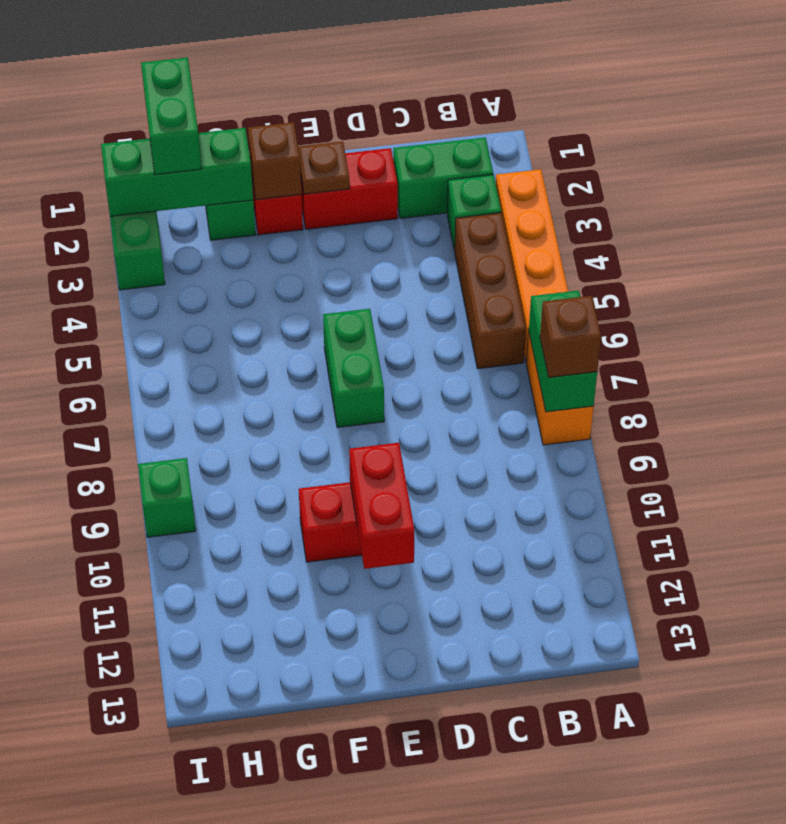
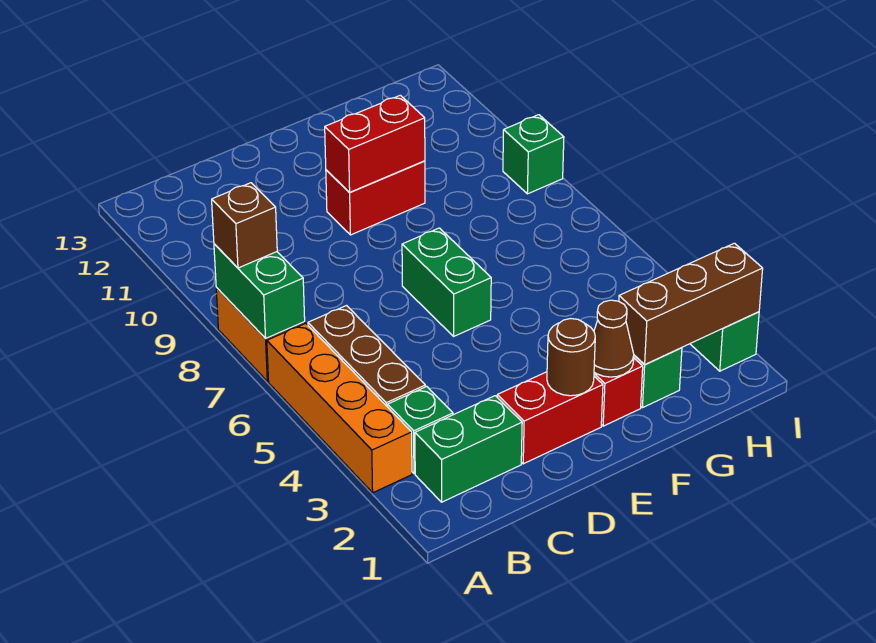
brown 1x1 plate [298,141,350,194] -> brown 1x1 round brick [547,319,595,396]
red 1x2 brick [349,443,414,569] -> red 1x2 brick turned to [325,95,425,192]
brown 1x1 brick [248,122,302,200] -> brown 1x1 cone [594,300,634,377]
green 1x3 brick [101,128,253,216] -> brown 1x3 brick [619,243,763,365]
green 1x2 brick [141,57,201,175] -> none

